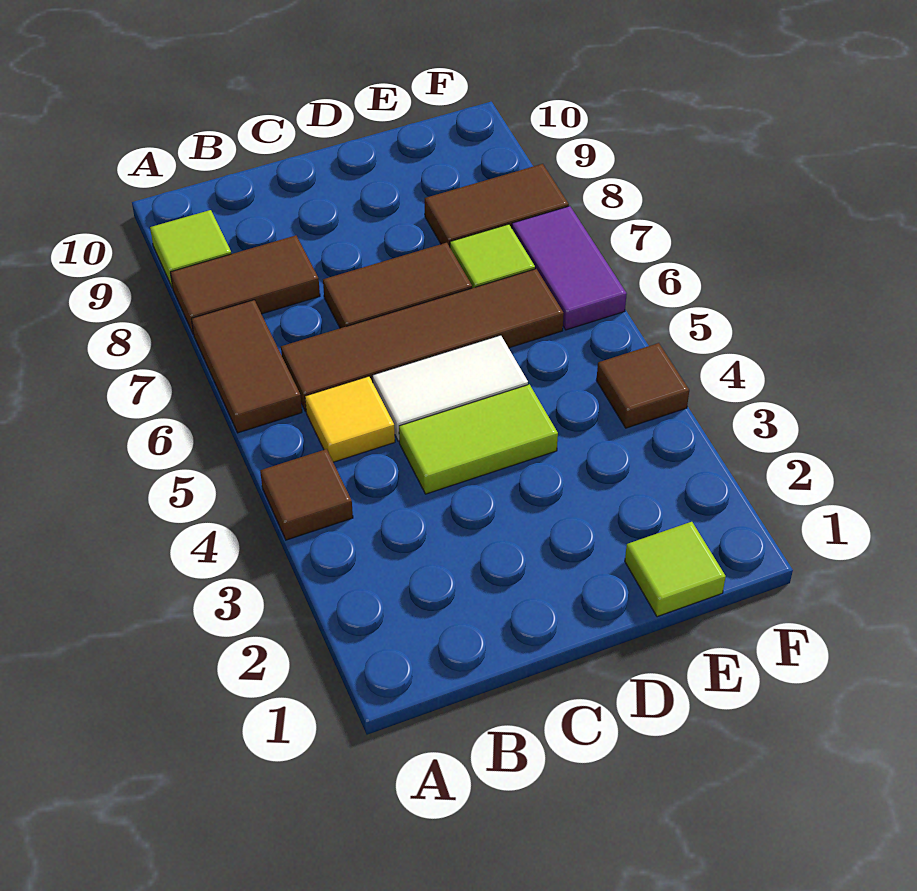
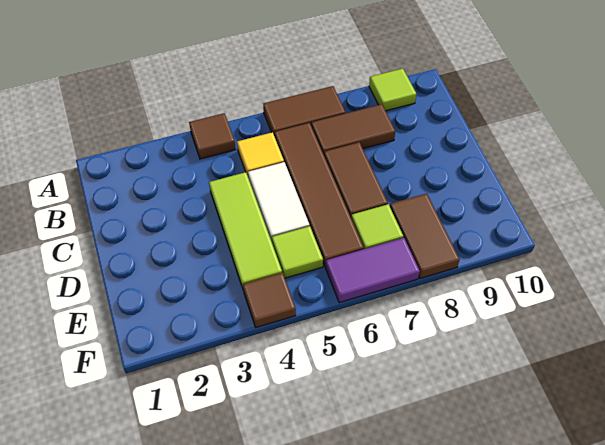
brown 1x2 tile [170,235,320,334] -> brown 1x2 tile turned to [311,104,395,155]
lime 1x2 tile [399,384,558,494] -> lime 1x3 tile [209,172,282,288]
lime 1x1 tile [625,522,726,617] -> lime 1x1 tile moved to [272,226,323,278]

